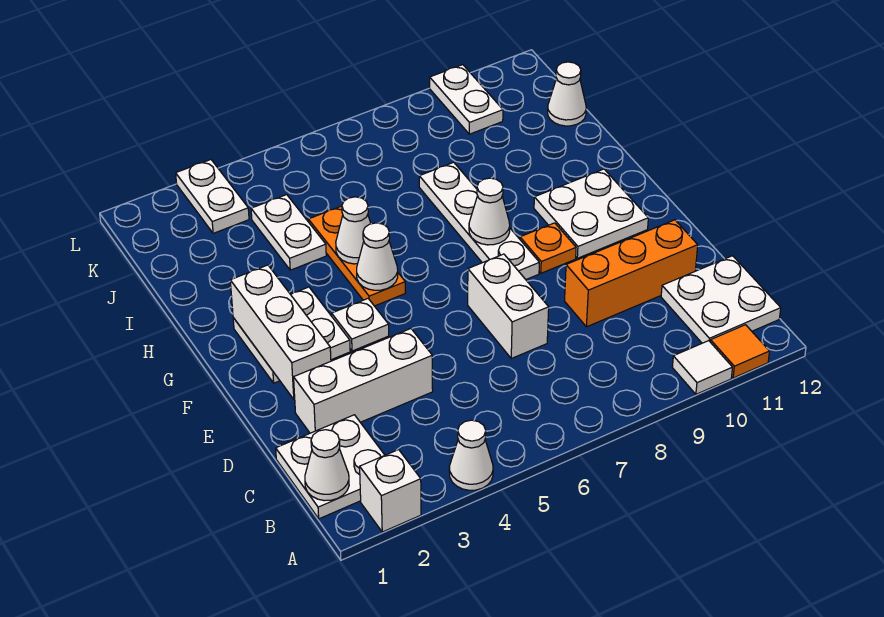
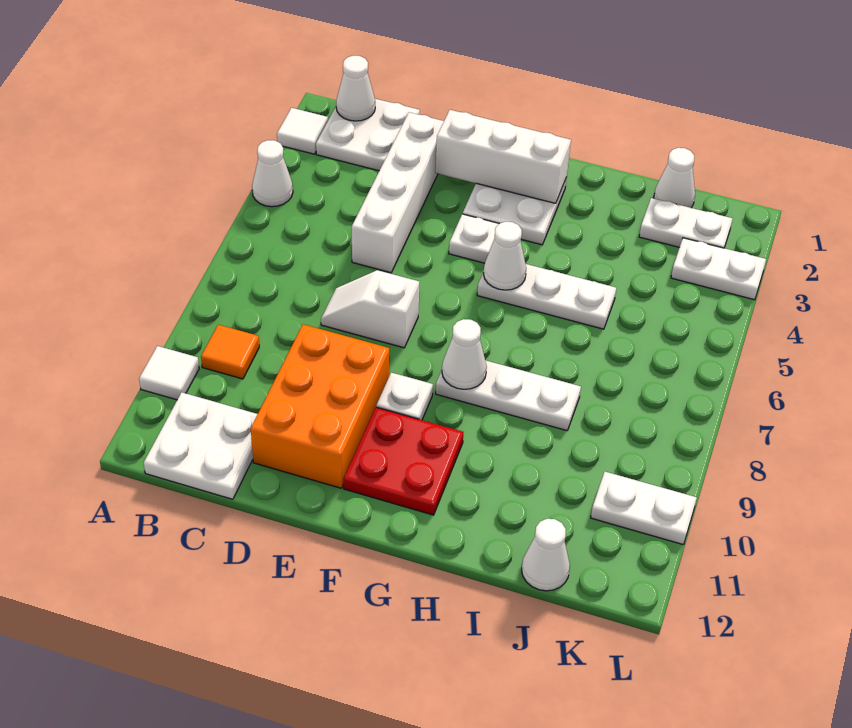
white 1x1 brick [360,450,421,532] -> white 1x1 tile [277,108,328,154]
orange 1x1 tile [710,325,770,378] -> orange 1x1 tile moved to [201,325,259,379]
white 1x3 brick [294,329,433,433] -> white 1x4 brick [352,112,444,273]
white 1x2 brick [468,254,549,358] -> white 1x2 slope [321,270,419,348]
orange 1x3 brick [565,220,698,327] -> orange 2x3 brick [251,324,389,488]
white 1x4 plate [419,162,539,279] -> white 1x3 plate [436,360,581,431]
orange 1x1 plate [520,223,576,273] -> white 1x1 plate [376,372,433,420]
white 2x2 plate [534,169,648,258] -> red 2x2 plate [344,407,463,515]
orange 1x3 plate [308,206,406,306] -> white 1x3 plate [477,264,616,329]
white 1x1 cone [336,197,371,264] -> white 1x1 cone moved to [654,148,695,208]
white 1x2 plate [251,195,326,270] -> white 1x2 plate moved to [639,198,733,248]

